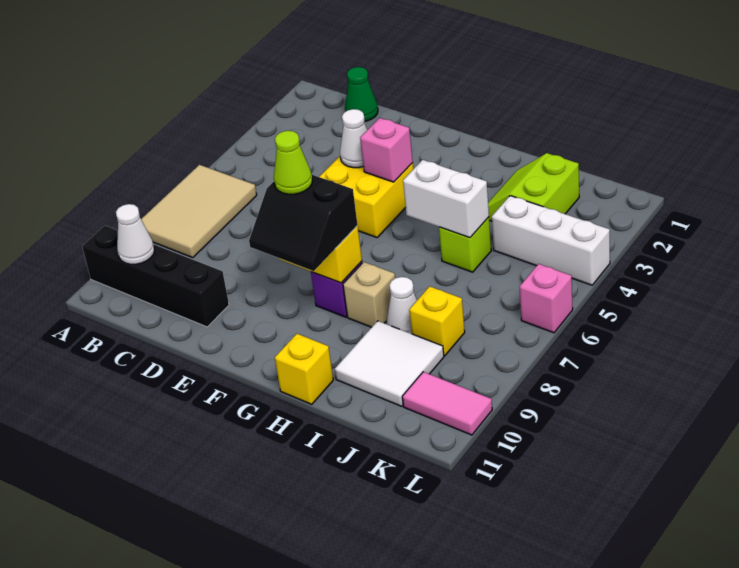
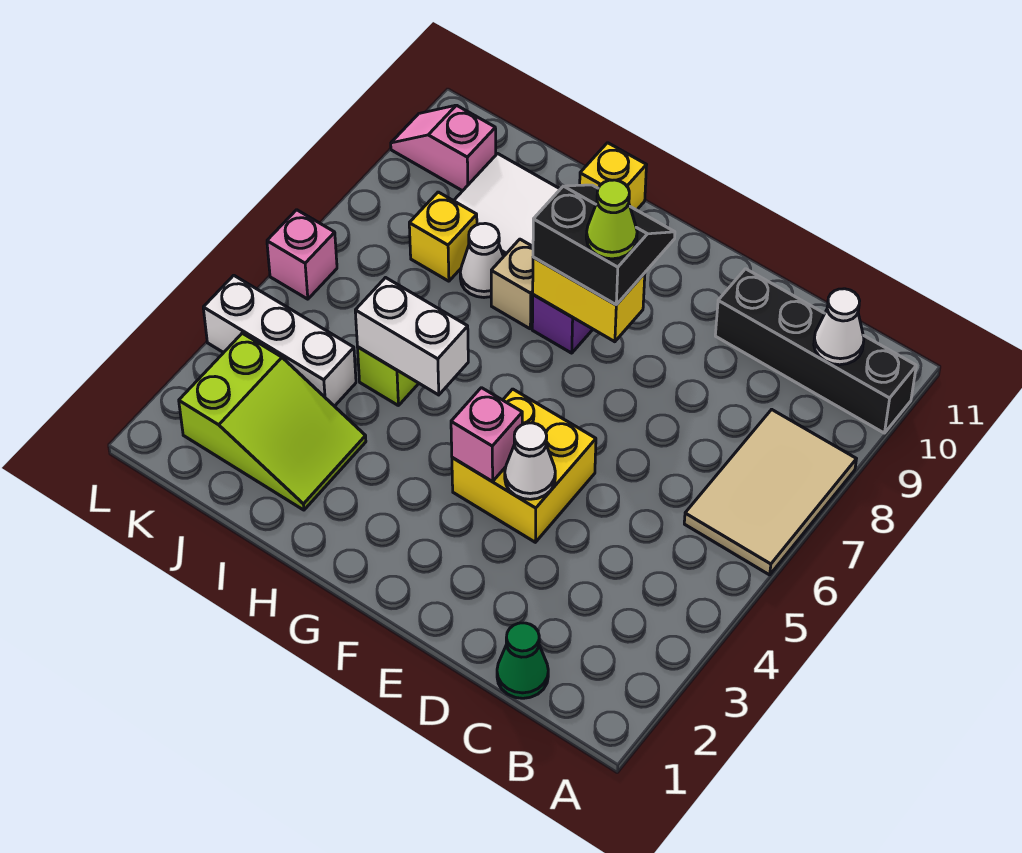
lime 2x2 slope [488,153,579,221] -> lime 2x3 slope [179,333,366,510]
pink 1x2 tile [402,372,492,435] -> pink 1x2 slope [391,105,496,191]

